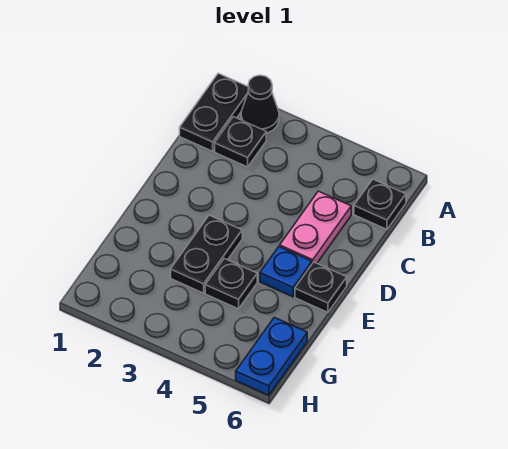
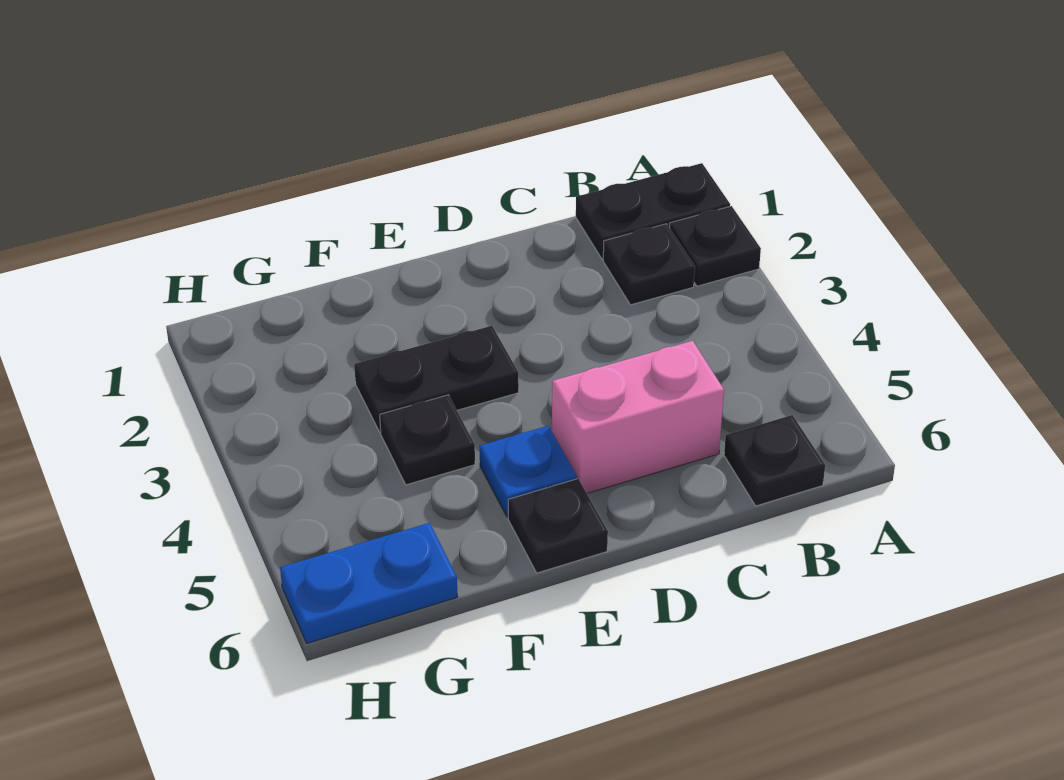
black 1x1 cone [241,75,279,133] -> black 1x1 plate [670,206,761,286]
pink 1x2 plate [280,191,351,264] -> pink 1x2 brick [552,341,724,493]

